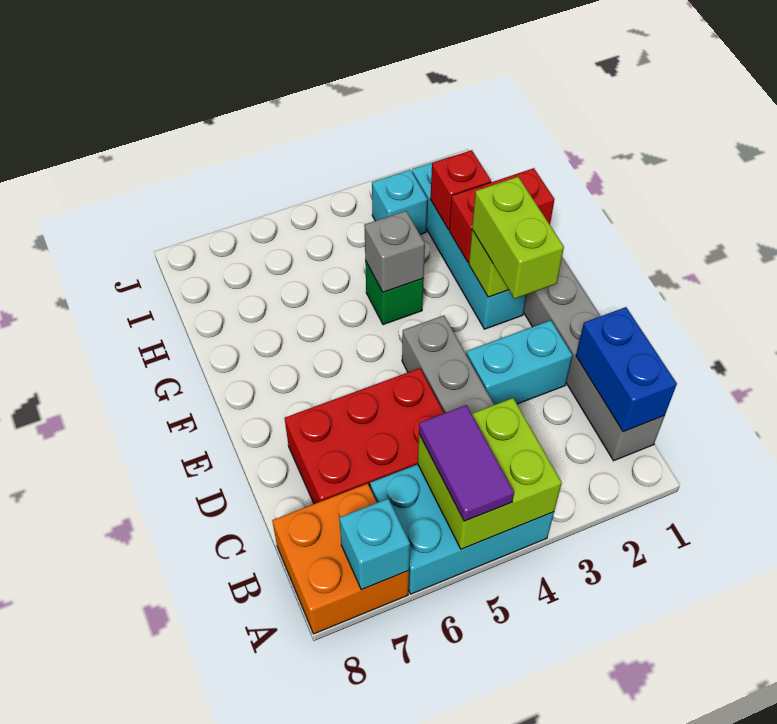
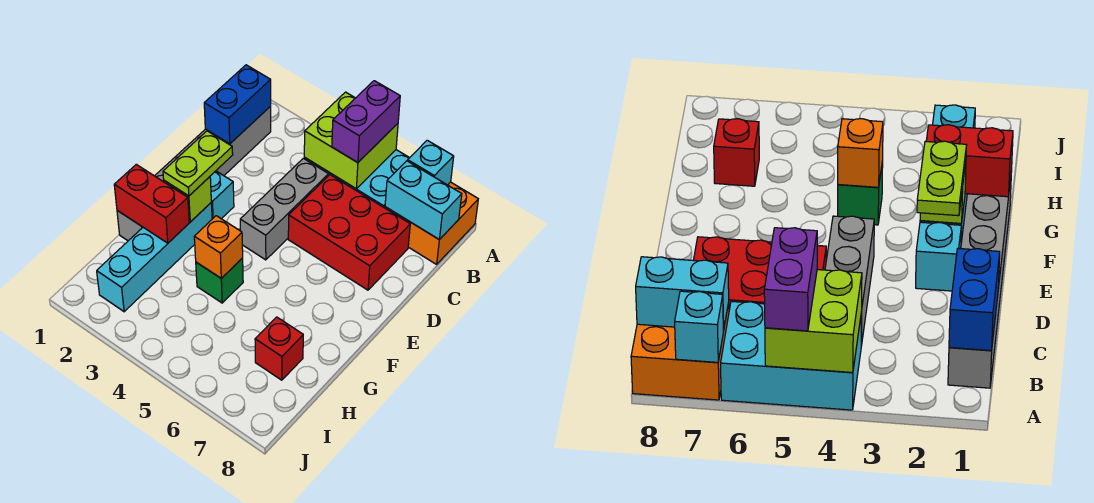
purple 1x2 tile [419,405,514,521] -> purple 1x2 brick [332,81,400,163]
cyan 1x2 brick [466,320,573,405] -> cyan 1x2 brick moved to [385,161,462,240]
lime 1x2 brick [472,177,564,299] -> lime 1x2 plate [163,131,233,196]
grey 1x1 brick [364,211,425,292] -> orange 1x1 brick [194,216,243,278]
red 1x1 brick [430,150,491,230] -> red 1x1 brick moved to [255,317,303,380]
cyan 1x1 brick [372,170,428,234] -> cyan 1x1 brick moved to [210,171,234,219]

